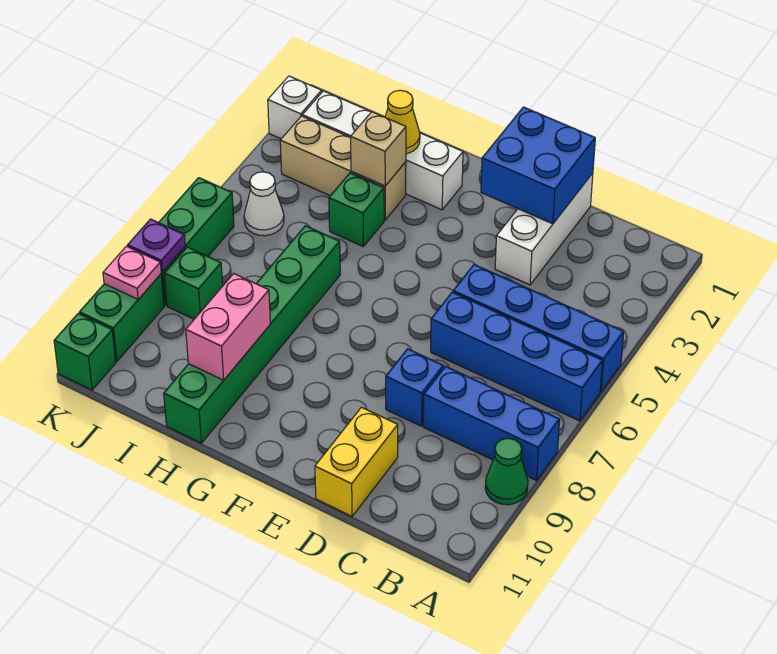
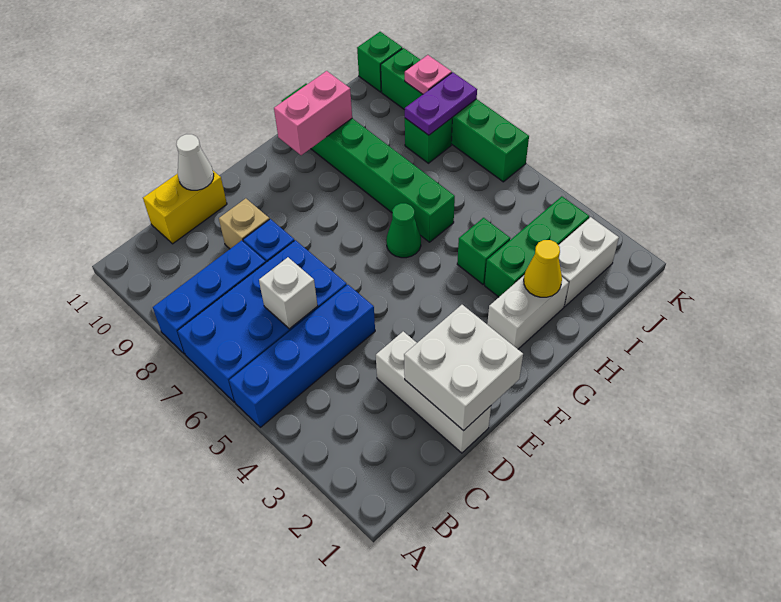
blue 1x4 brick [431,292,603,421] -> blue 2x4 brick [178,240,347,402]
green 1x1 cone [485,438,528,505] -> green 1x1 cone moved to [386,203,421,258]
blue 2x2 brick [481,107,595,224] -> white 2x2 brick [404,305,523,431]
yellow 1x2 brick [315,407,398,516] -> yellow 1x2 brick turned to [143,171,227,244]
tan 1x3 brick [280,116,406,220] -> green 1x3 brick [485,196,589,297]
tan 1x1 brick [351,112,406,186] -> tan 1x1 brick moved to [219,198,269,249]
pink 1x2 brick [186,274,270,380] -> pink 1x2 brick turned to [274,71,352,155]
white 1x1 cone [244,172,284,236] -> white 1x1 cone moved to [176,134,214,190]
white 1x1 brick [268,76,322,139] -> white 1x1 brick moved to [259,257,318,329]
purple 1x1 plate [128,219,185,272] -> purple 1x2 plate [405,72,477,135]

